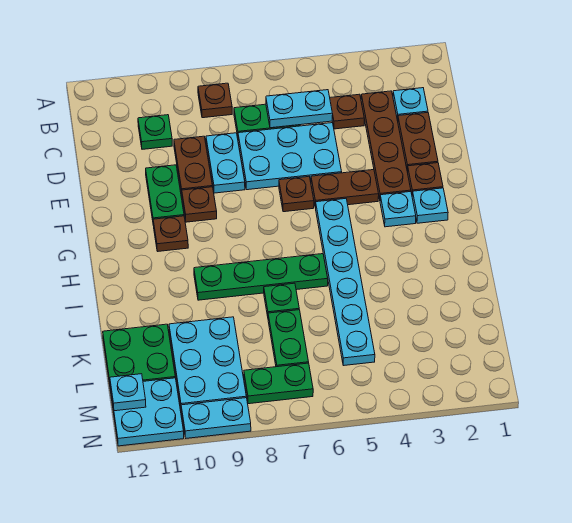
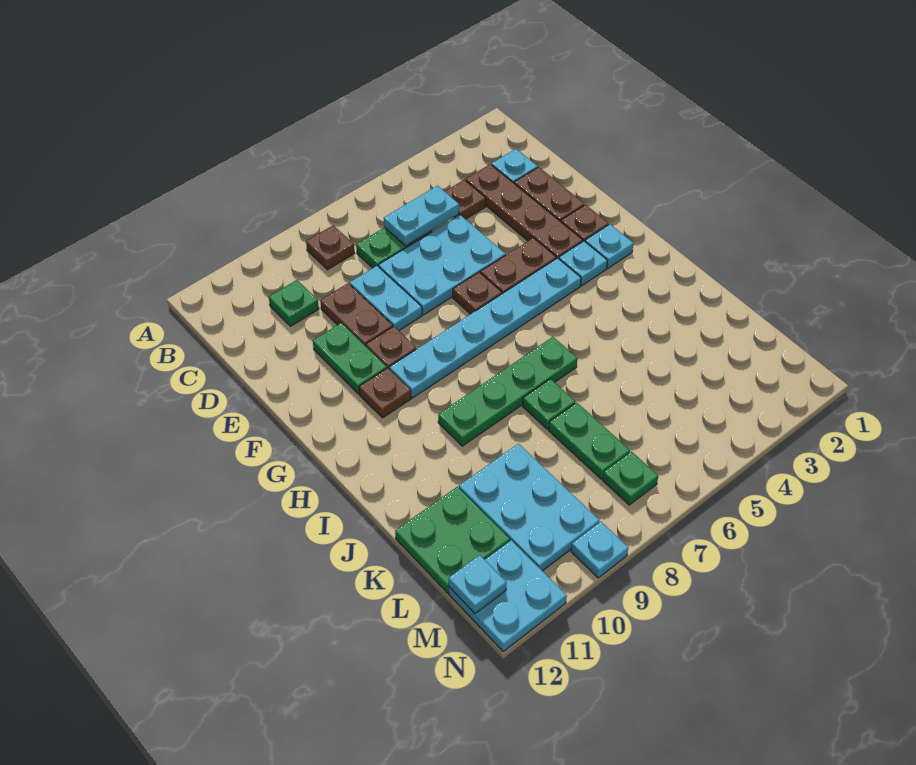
cyan 1x6 plate [316,199,375,366] -> cyan 1x6 plate turned to [389,258,581,398]
green 1x2 plate [244,363,313,404] -> green 1x1 plate [603,452,658,505]
cyan 1x2 plate [181,398,251,438] -> cyan 1x1 plate [571,522,628,578]

